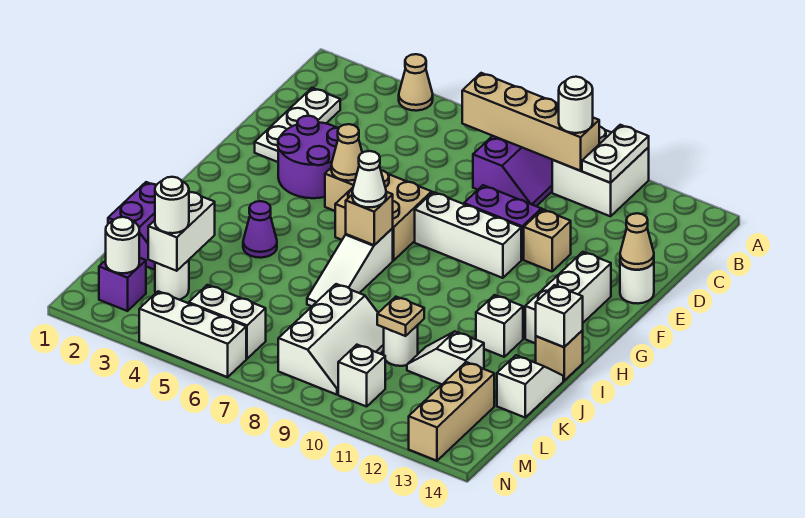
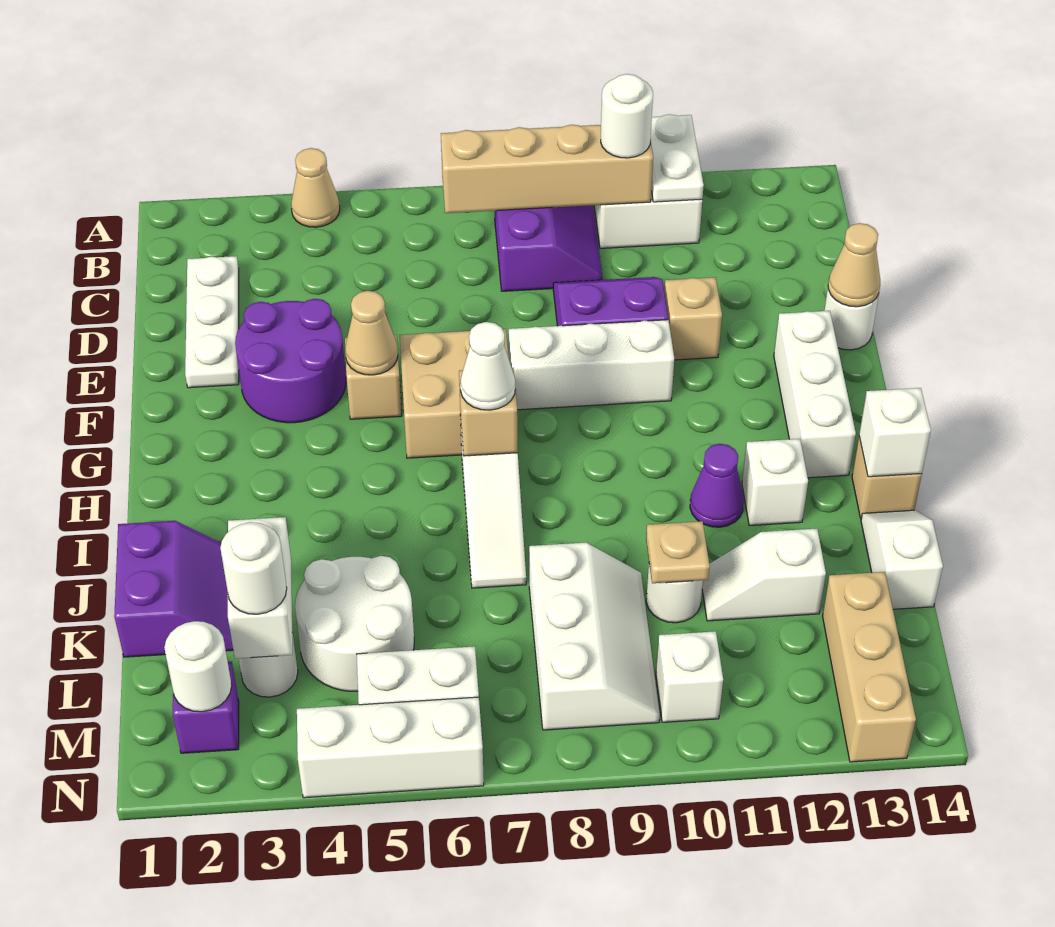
purple 1x1 cone [243,201,277,258] -> purple 1x1 cone moved to [690,444,744,527]
none -> white 2x2 round brick [295,556,414,691]

